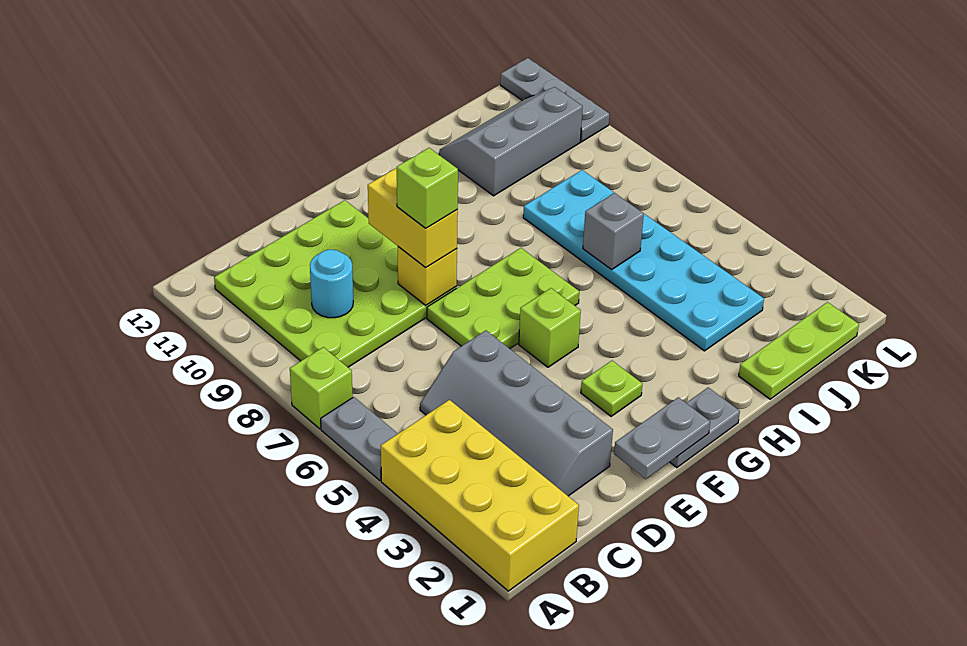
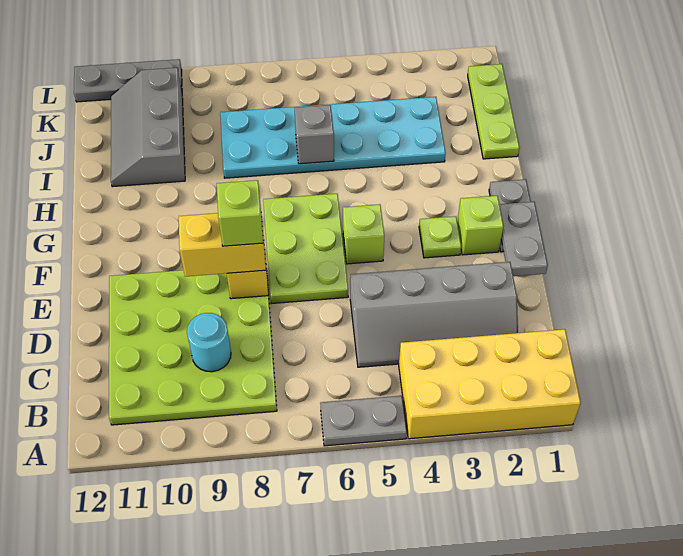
lime 1x1 brick [290,347,353,429] -> lime 1x1 brick moved to [457,196,504,255]

